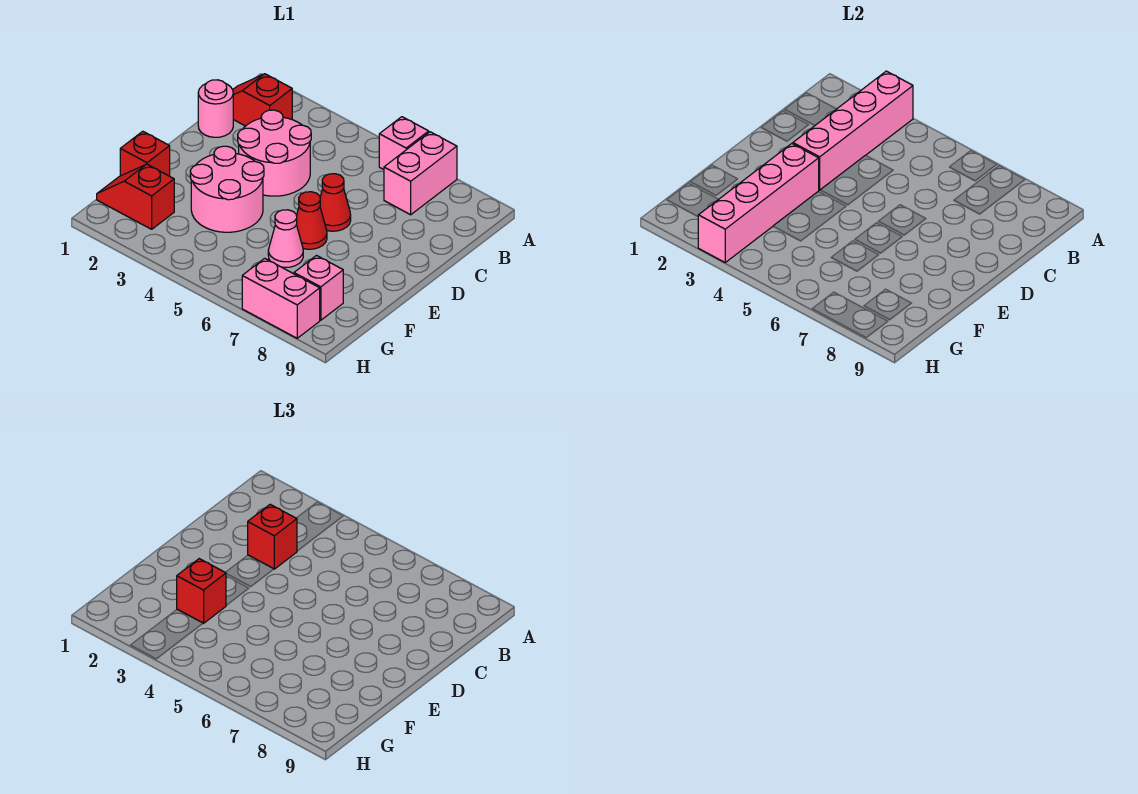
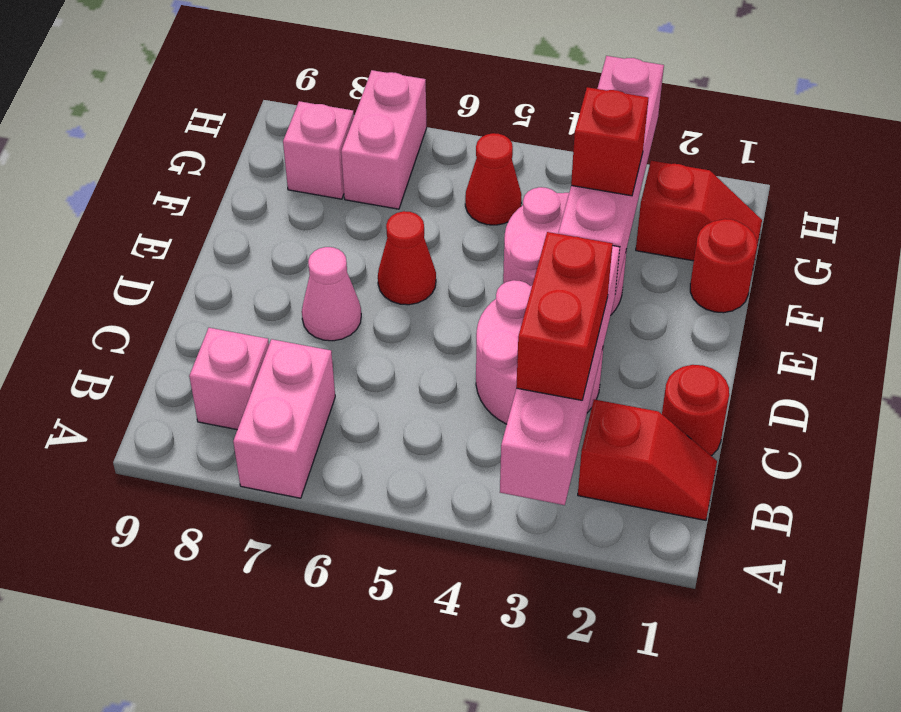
pink 1x1 brick [379,117,429,169] -> pink 1x1 brick moved to [189,328,269,430]
pink 1x1 round brick [198,80,233,137] -> red 1x1 round brick [662,365,729,456]
red 1x1 brick [248,504,297,569] -> red 1x2 brick [516,232,613,400]
red 1x1 cone [320,174,351,231] -> red 1x1 cone moved to [465,133,522,225]
red 1x1 brick [120,131,170,176] -> red 1x1 round brick [690,219,757,313]
pink 1x1 cone [268,210,303,267] -> pink 1x1 cone moved to [302,247,361,341]
pink 1x2 brick [242,258,320,338] -> pink 1x2 brick turned to [341,70,427,209]

